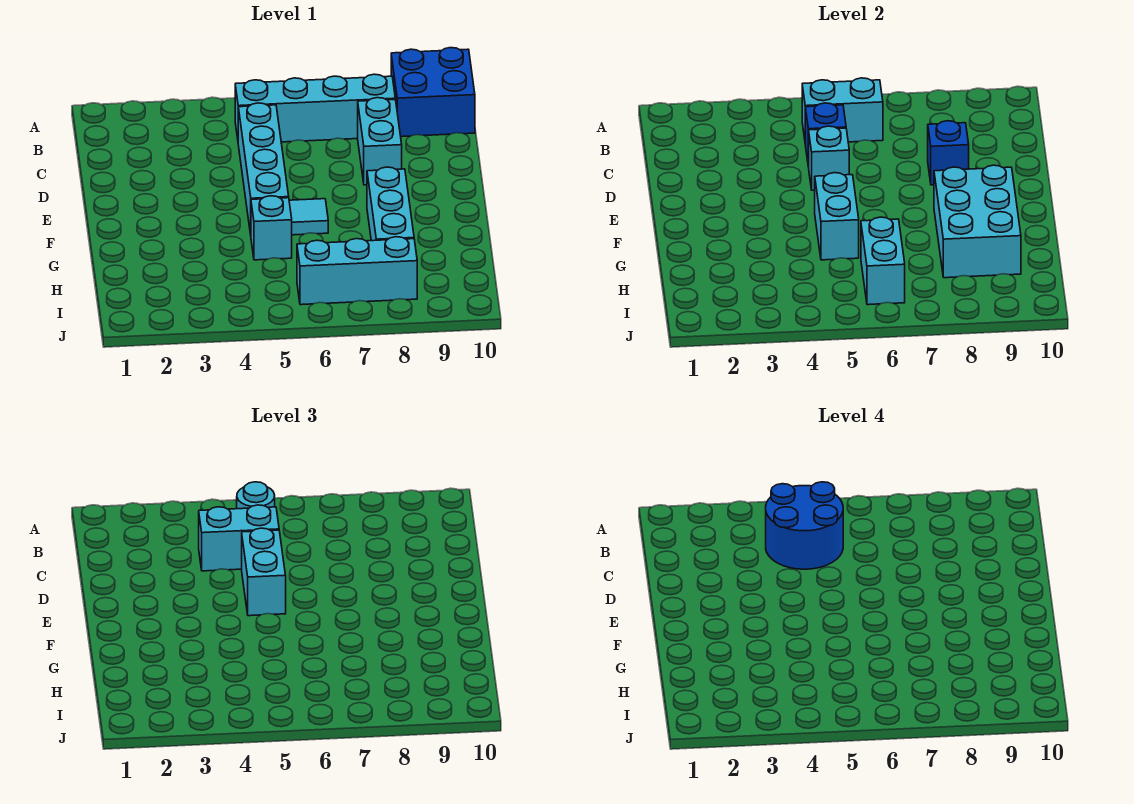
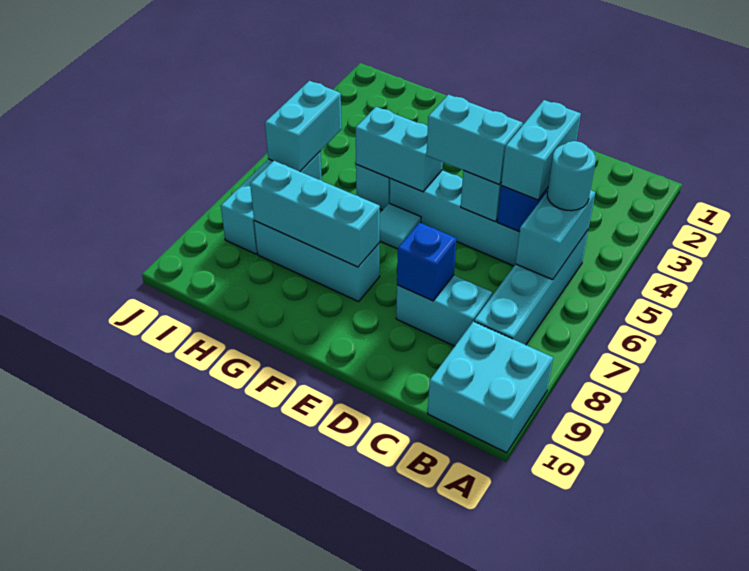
blue 2x2 brick [391,48,475,137] -> cyan 2x2 brick [428,321,553,453]
blue 2x2 round brick [766,482,843,569] -> none
cyan 2x3 brick [934,165,1021,278] -> cyan 1x3 brick [250,161,380,267]
cyan 1x2 brick [861,217,905,305] -> cyan 1x2 brick turned to [265,81,342,171]

